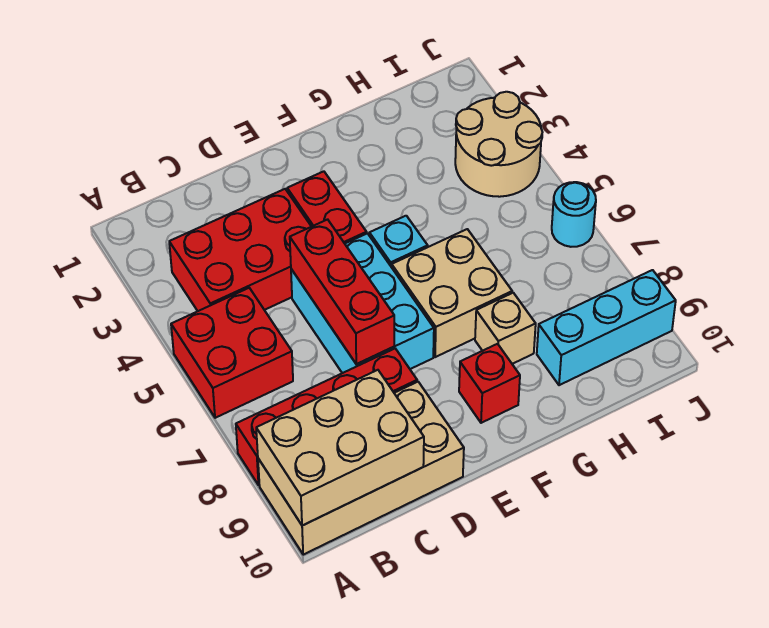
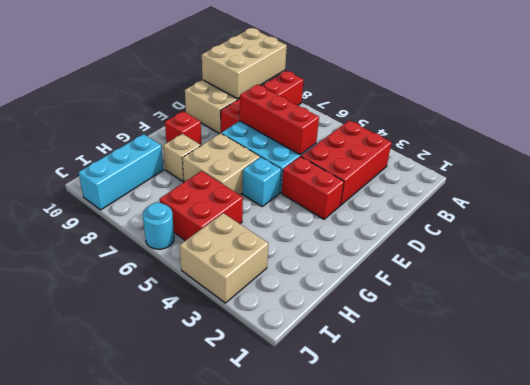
red 2x2 brick [171,288,293,418] -> red 2x2 brick moved to [160,171,243,241]
tan 2x2 round brick [455,92,542,197] -> tan 2x2 brick [180,213,268,303]

